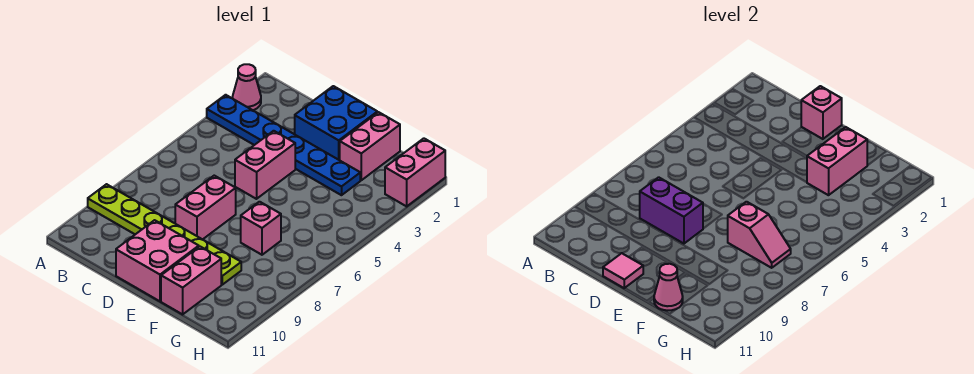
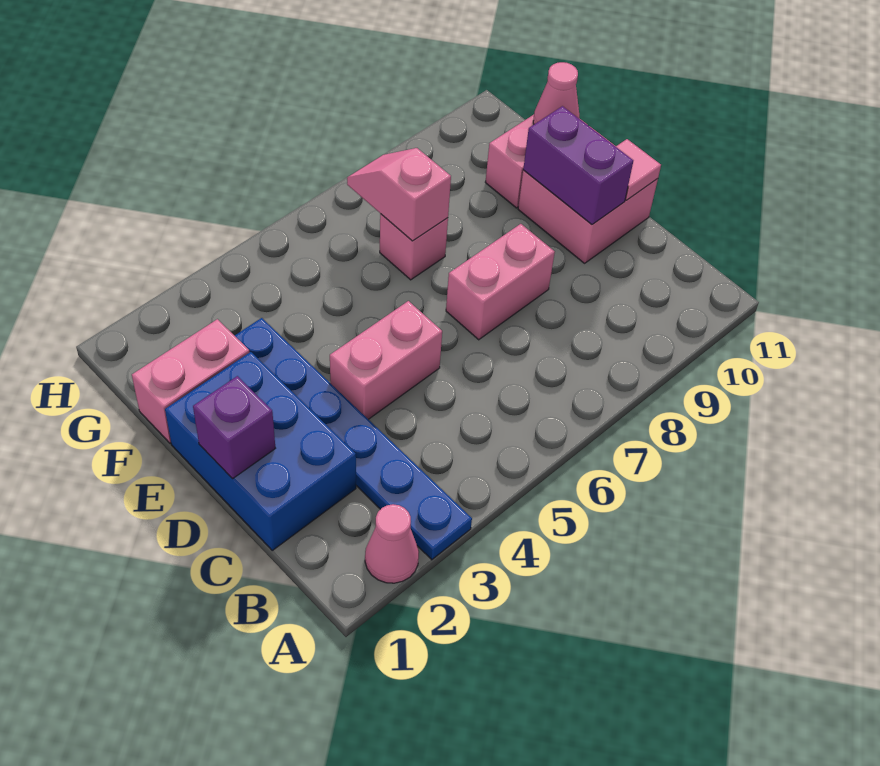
lime 1x6 plate [88,184,241,285] -> none
purple 1x2 brick [640,177,703,244] -> purple 1x2 brick moved to [523,106,633,225]
blue 2x2 brick [295,86,377,160] -> blue 2x3 brick [165,352,356,550]
pink 1x1 brick [801,86,842,139] -> purple 1x1 brick [193,376,275,479]
pink 1x2 brick [807,127,867,195] -> none
pink 1x2 brick [385,138,445,206] -> none

